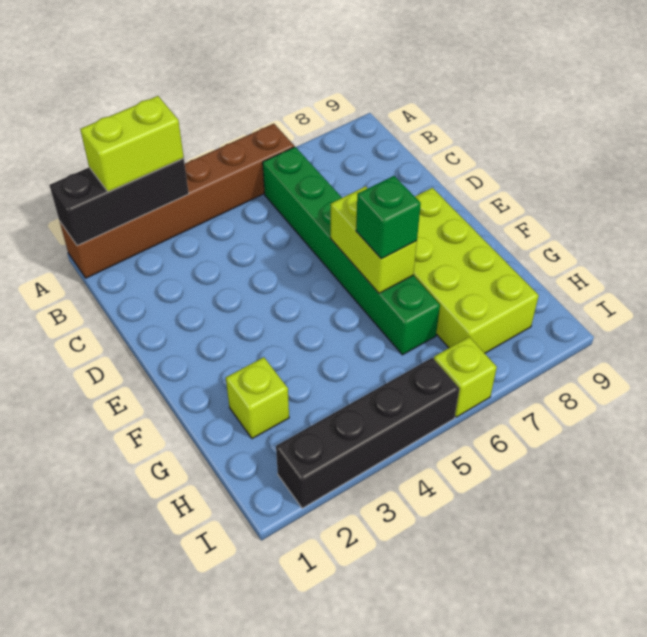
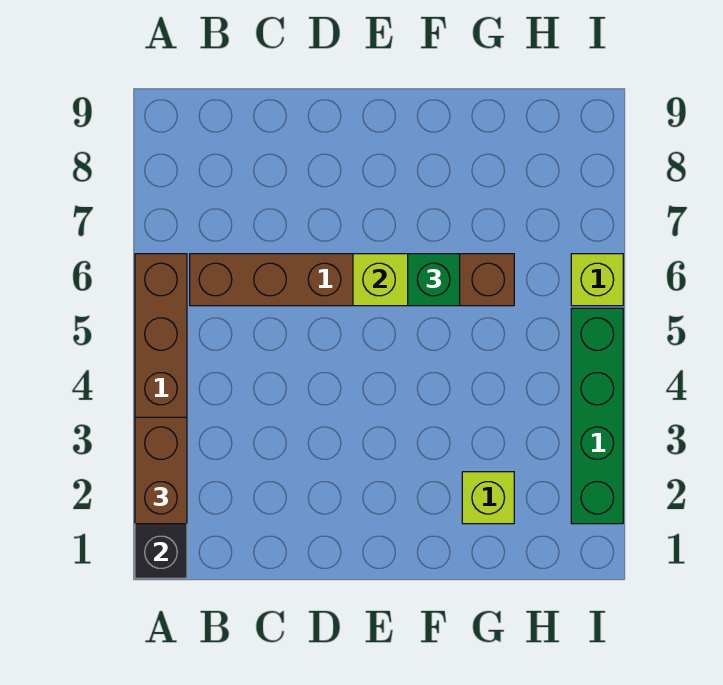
lime 1x2 brick [80,96,184,192] -> brown 1x2 brick [135,417,187,524]
green 1x6 brick [263,147,440,355] -> brown 1x6 brick [190,254,514,306]
lime 2x4 brick [413,188,539,353] -> none
black 1x4 brick [276,358,459,508] -> green 1x4 brick [571,308,623,524]

